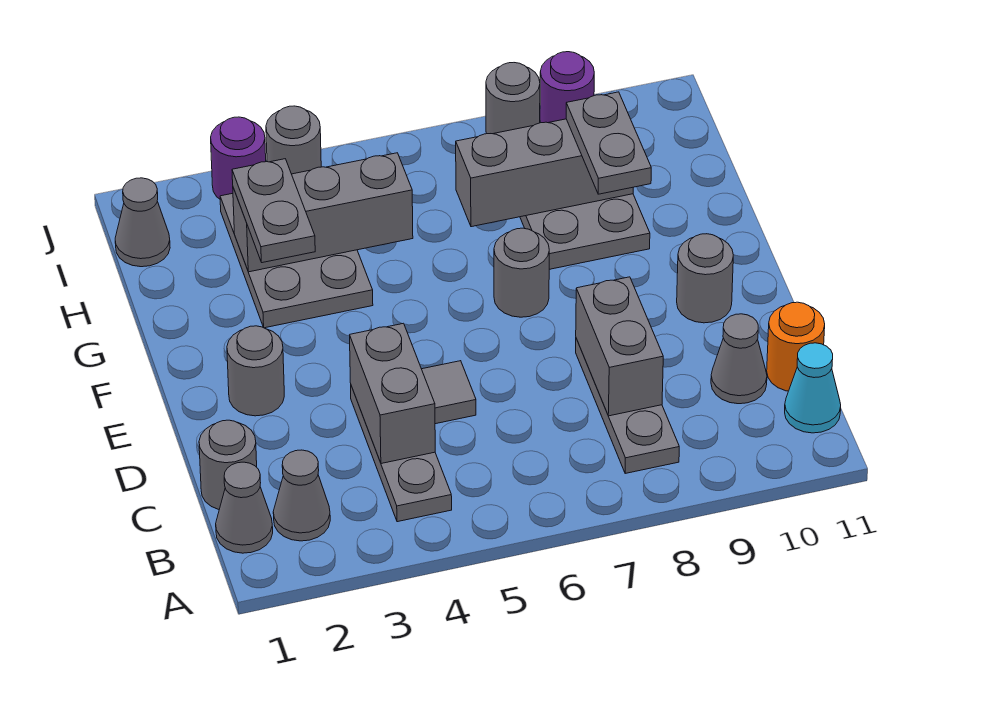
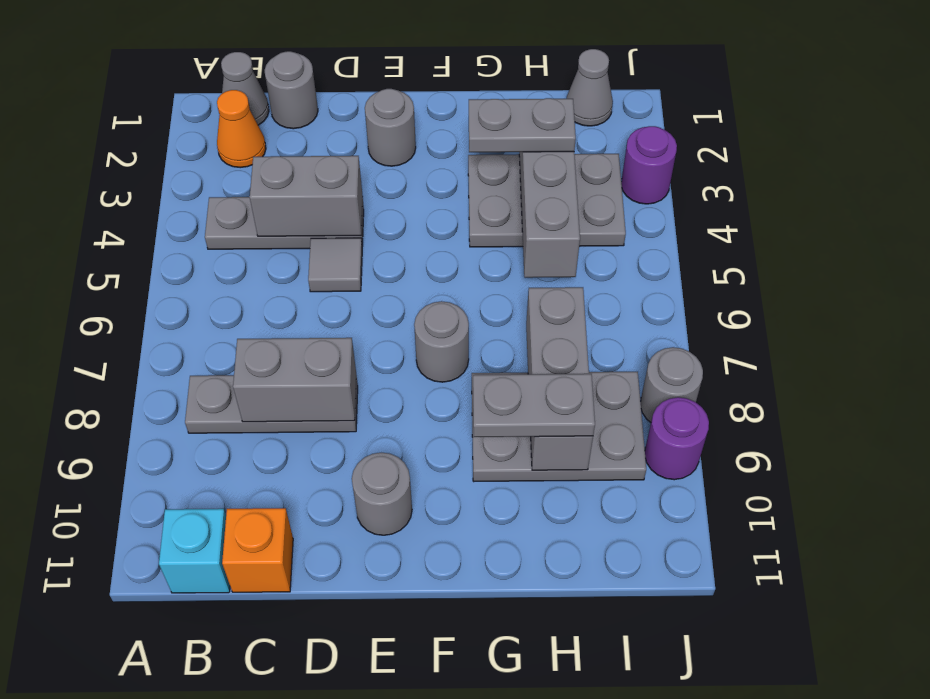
grey 1x1 cone [273,450,330,541] -> orange 1x1 cone [217,90,266,168]
cyan 1x1 cone [785,343,841,433] -> cyan 1x1 brick [159,509,230,593]
grey 1x1 cone [711,314,767,404] -> none
orange 1x1 round brick [767,302,825,391] -> orange 1x1 brick [222,508,293,592]
grey 1x1 round brick [266,106,321,174] -> none

